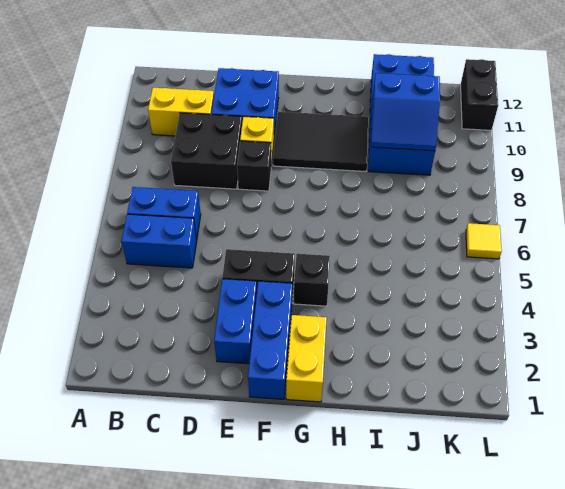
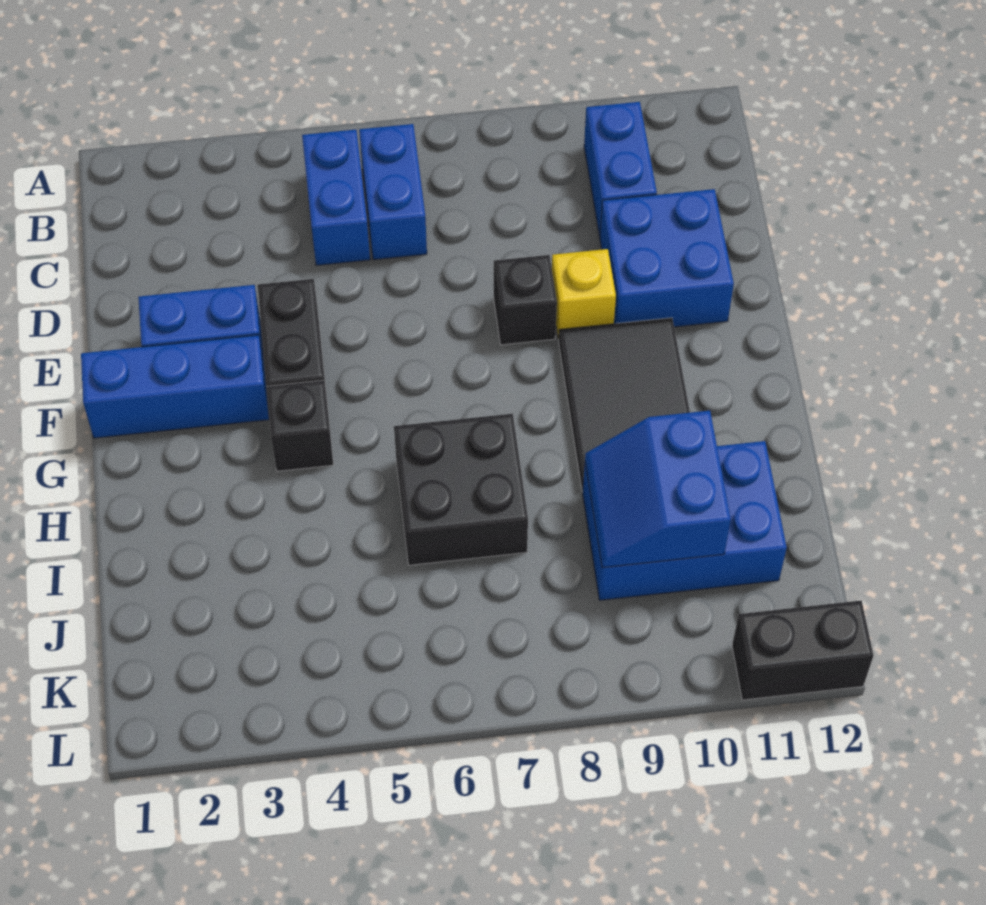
yellow 1x2 brick [148,88,214,136] -> blue 1x2 brick [584,102,657,237]
black 2x2 brick [171,113,242,189] -> black 2x2 brick moved to [394,414,528,565]
yellow 1x2 brick [286,315,327,402] -> none
blue 2x4 brick [368,54,435,175] -> blue 2x3 brick [583,441,787,600]
yellow 1x1 tile [466,223,502,259] -> none

